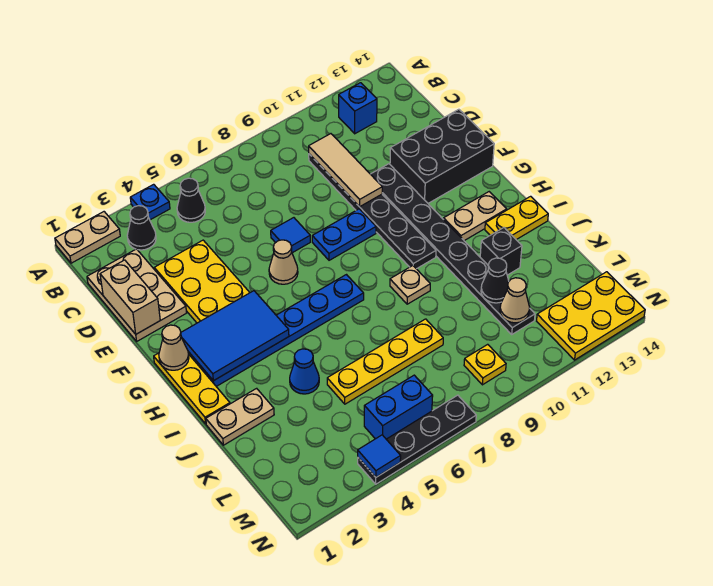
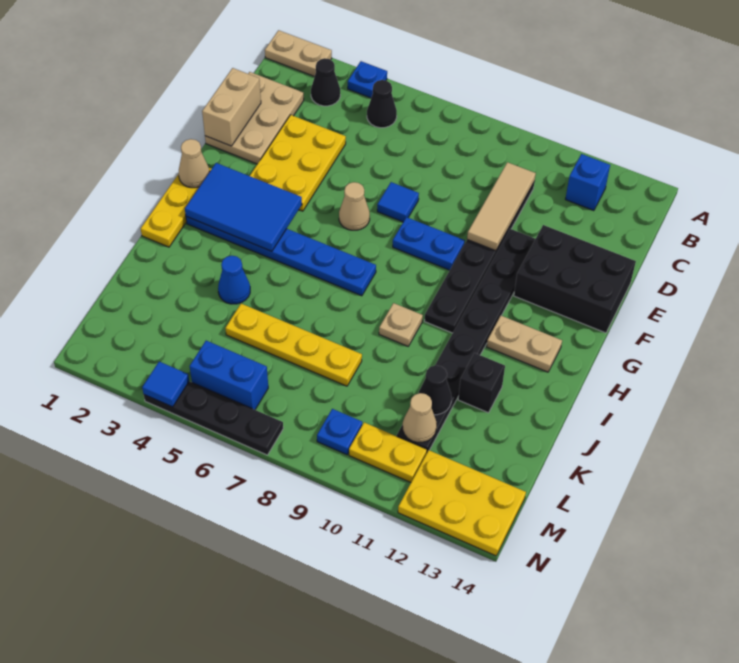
yellow 1x2 plate [485,196,548,240] -> yellow 1x2 plate moved to [349,422,427,482]
tan 1x2 plate [206,388,274,445] -> none
yellow 1x1 plate [464,344,506,385] -> blue 1x1 plate [317,409,362,455]

